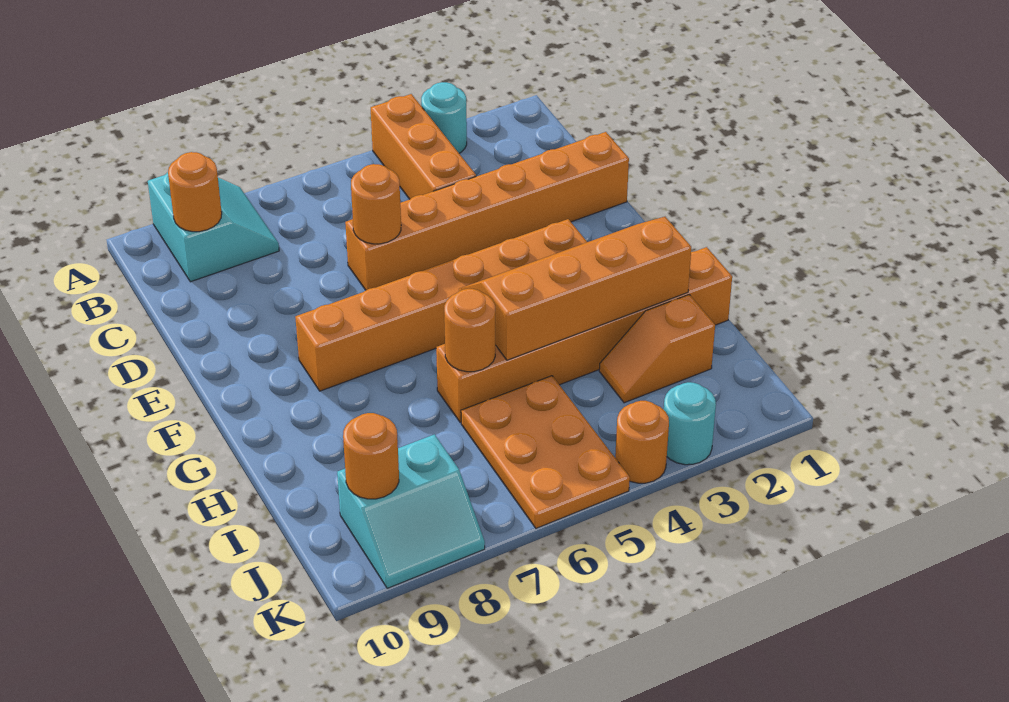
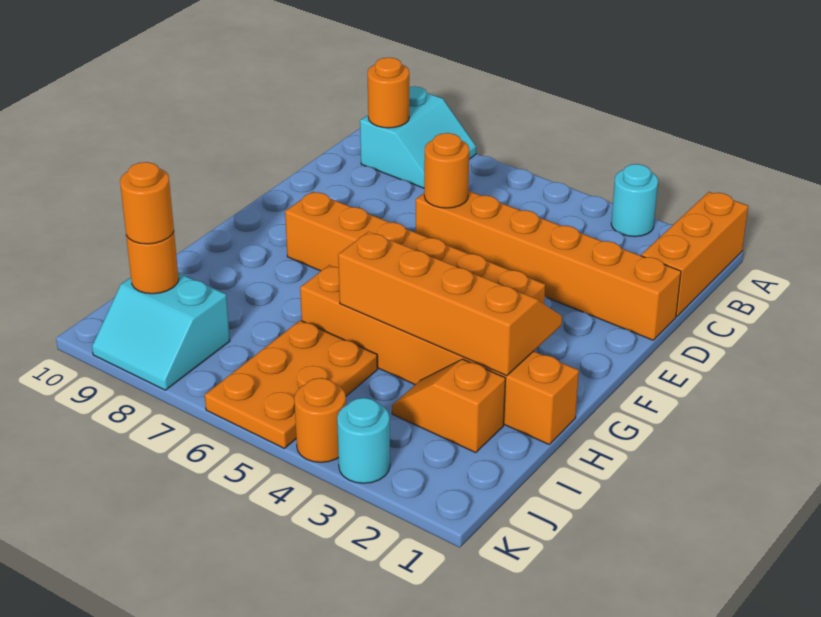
orange 1x3 brick [371,94,476,199] -> orange 1x3 brick moved to [641,192,748,317]
orange 1x1 round brick [444,289,495,372] -> orange 1x1 round brick moved to [120,162,174,244]

